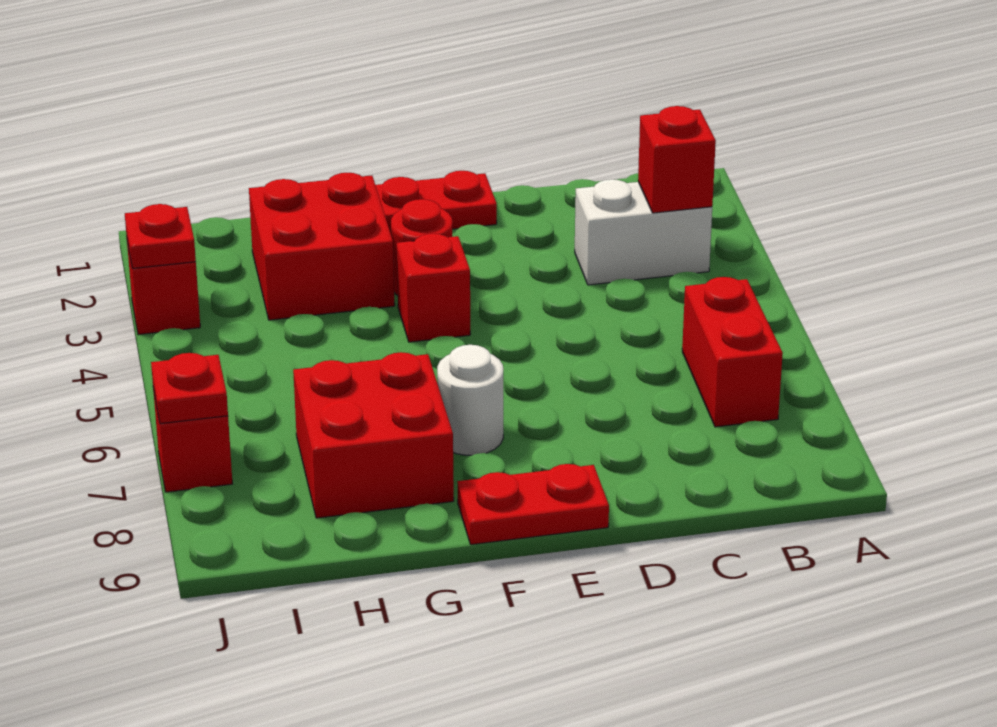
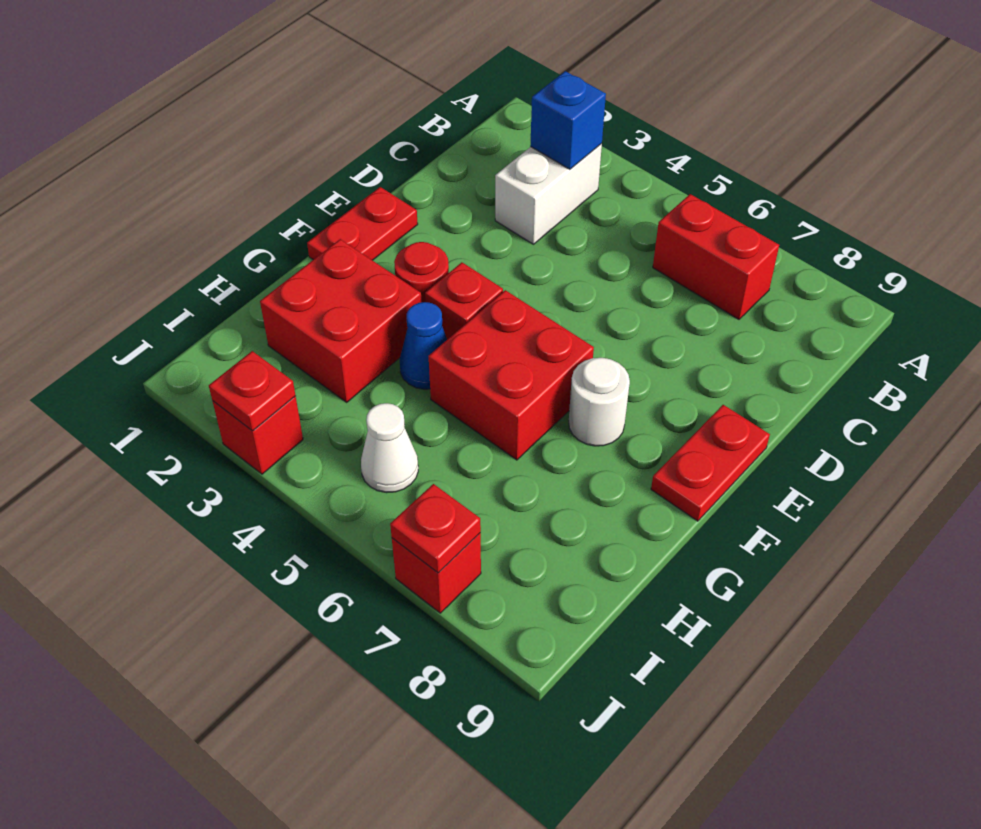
red 1x1 brick [638,106,716,213] -> blue 1x1 brick [530,71,606,169]
none -> blue 1x1 cone [400,302,447,389]
red 2x2 brick [293,352,454,518] -> red 2x2 brick moved to [429,290,594,460]
none -> white 1x1 cone [361,403,418,493]

